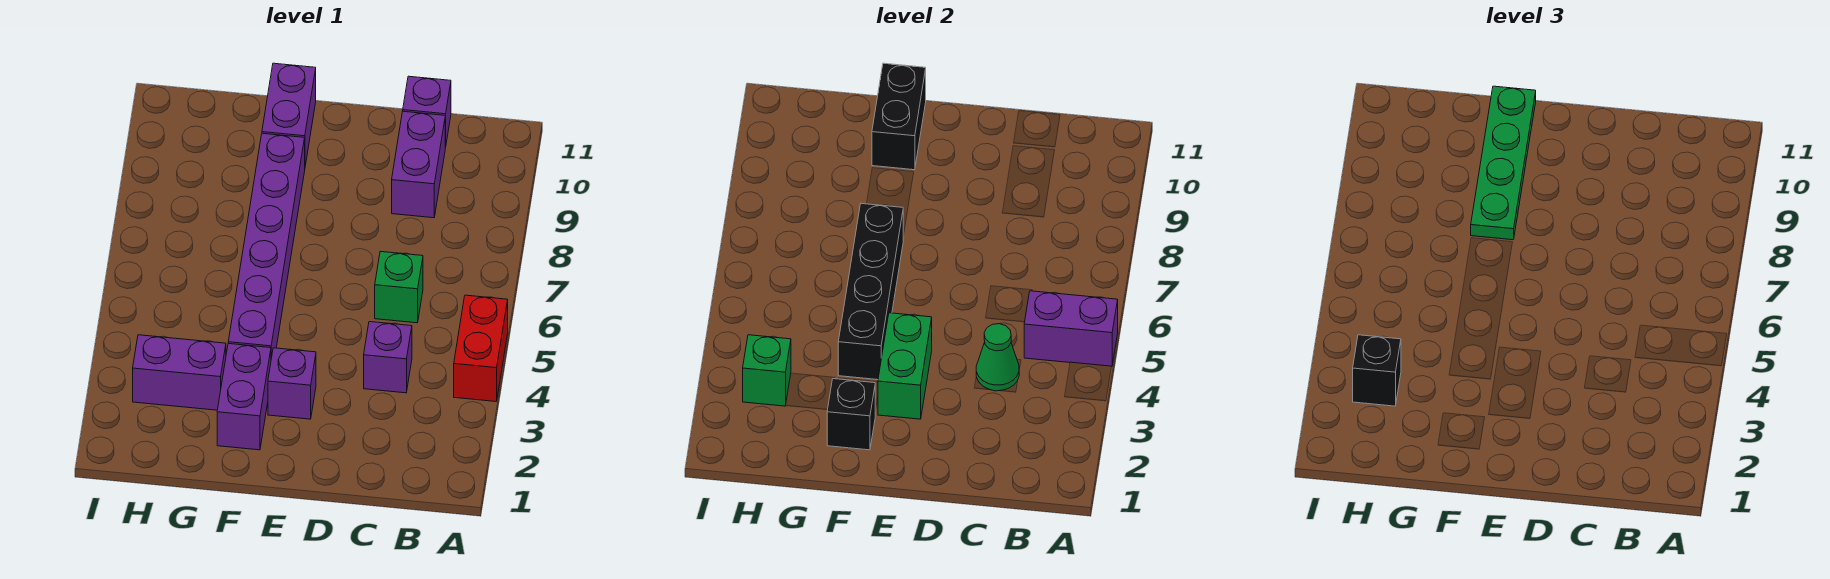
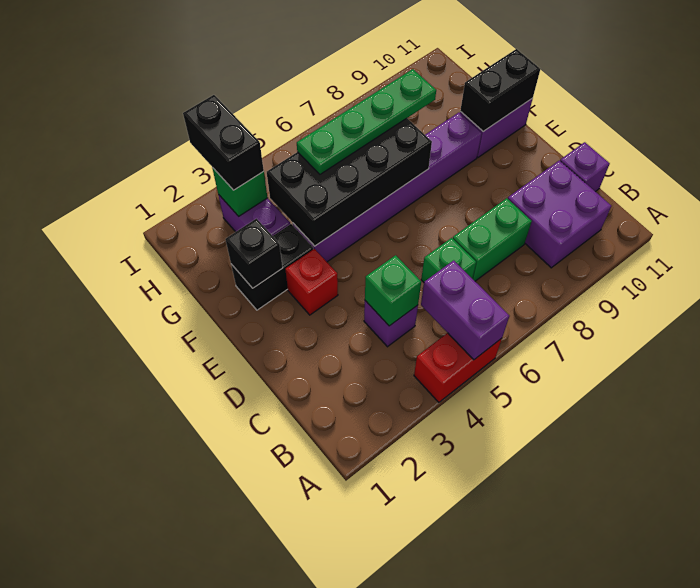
green 1x1 cone [976,324,1019,391] -> green 1x1 brick [365,255,421,326]
purple 1x2 brick [392,111,445,218] -> purple 2x2 brick [508,160,611,268]
purple 1x1 brick [268,348,316,419] -> red 1x1 brick [285,249,338,315]
green 1x2 brick [878,313,932,419] -> green 1x2 brick moved to [453,198,532,281]
purple 1x2 brick [217,344,271,450] -> black 1x2 brick [231,224,313,310]
black 1x4 brick [838,203,903,380] -> black 2x4 brick [267,118,432,246]
green 1x4 plate [1471,86,1536,240] -> green 1x4 plate moved to [297,69,436,174]
black 1x1 brick [1353,335,1401,406] -> black 1x2 brick [183,95,264,190]

